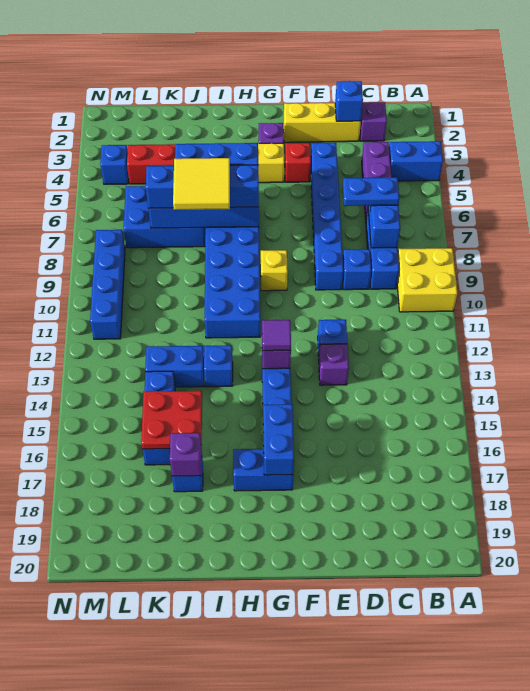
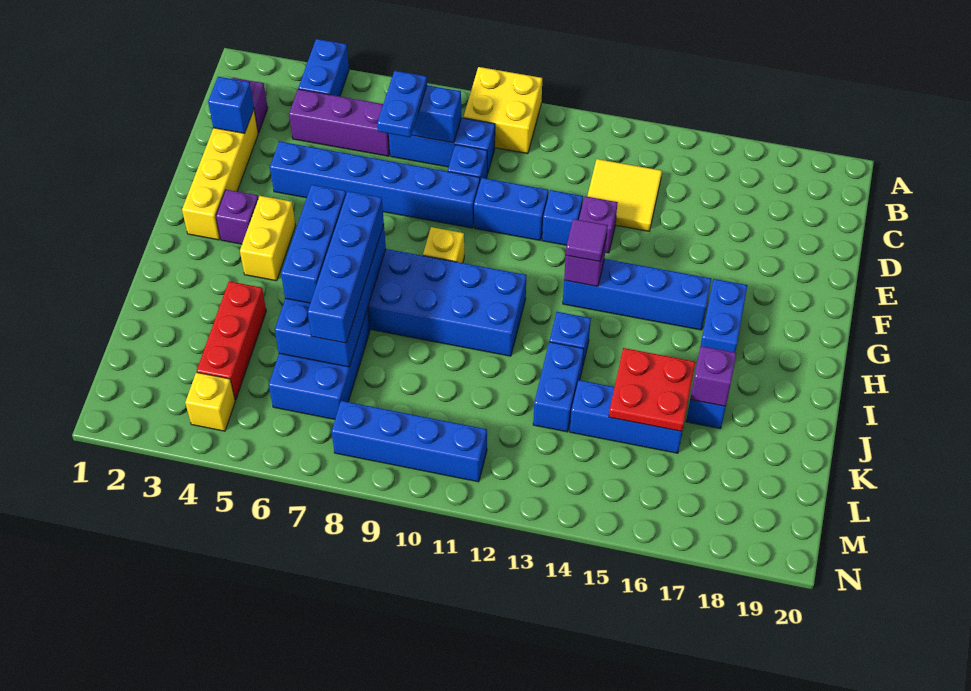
yellow 1x3 brick [284,103,361,142] -> yellow 1x4 brick [182,110,258,240]
red 1x1 brick [285,143,311,182] -> none
blue 1x2 brick [263,404,294,475] -> blue 1x2 brick moved to [474,178,548,240]
yellow 2x2 tile [173,158,230,210] -> yellow 2x2 tile moved to [587,159,662,231]
blue 1x1 brick [100,145,129,184] -> yellow 1x1 brick [185,372,235,431]

